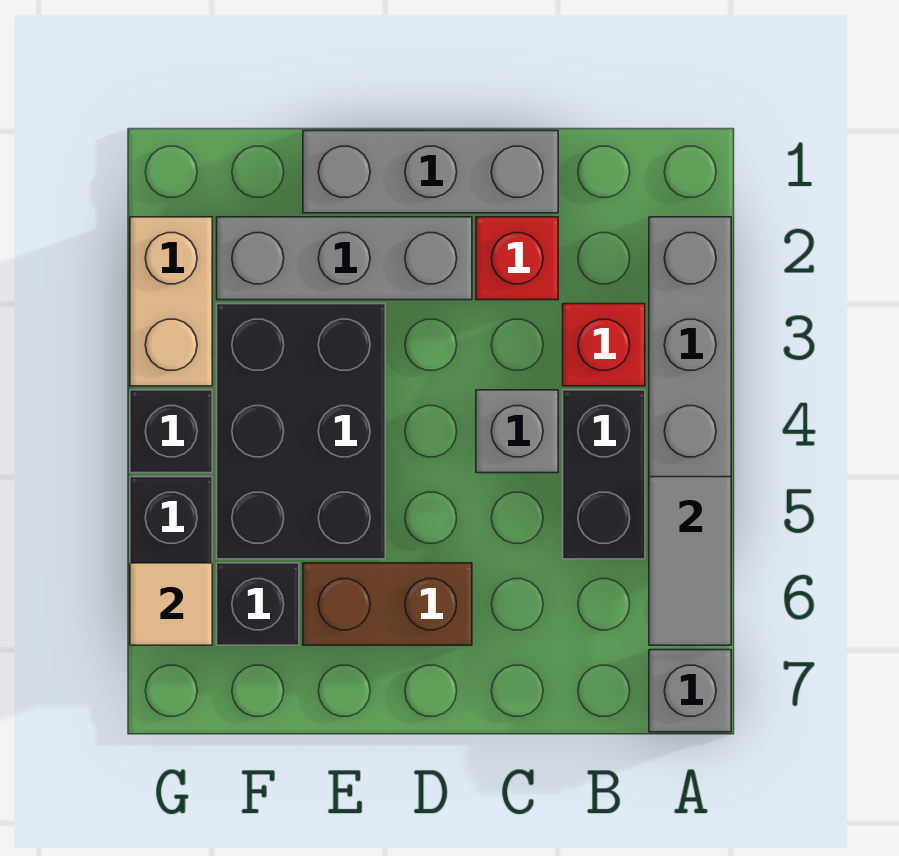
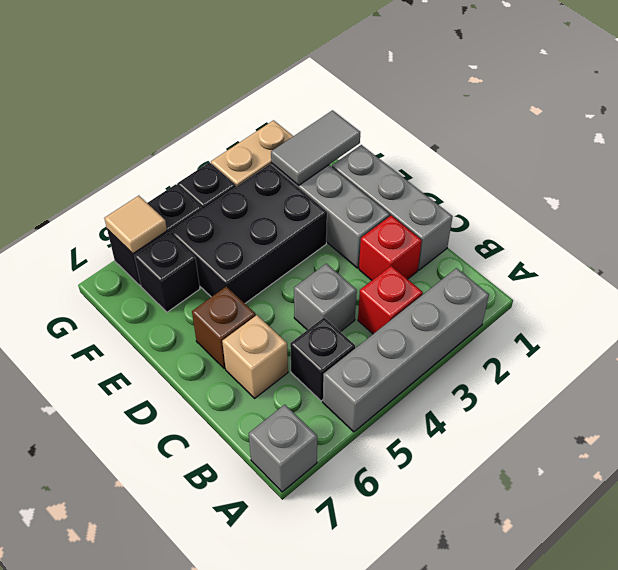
grey 1x2 tile [649,477,731,645] -> grey 1x2 tile moved to [271,110,360,185]
black 1x2 brick [563,390,645,559] -> black 1x1 brick [290,318,355,401]
none -> tan 1x1 brick [222,315,288,398]
brown 1x2 brick [303,563,472,645] -> brown 1x1 brick [192,287,256,369]

